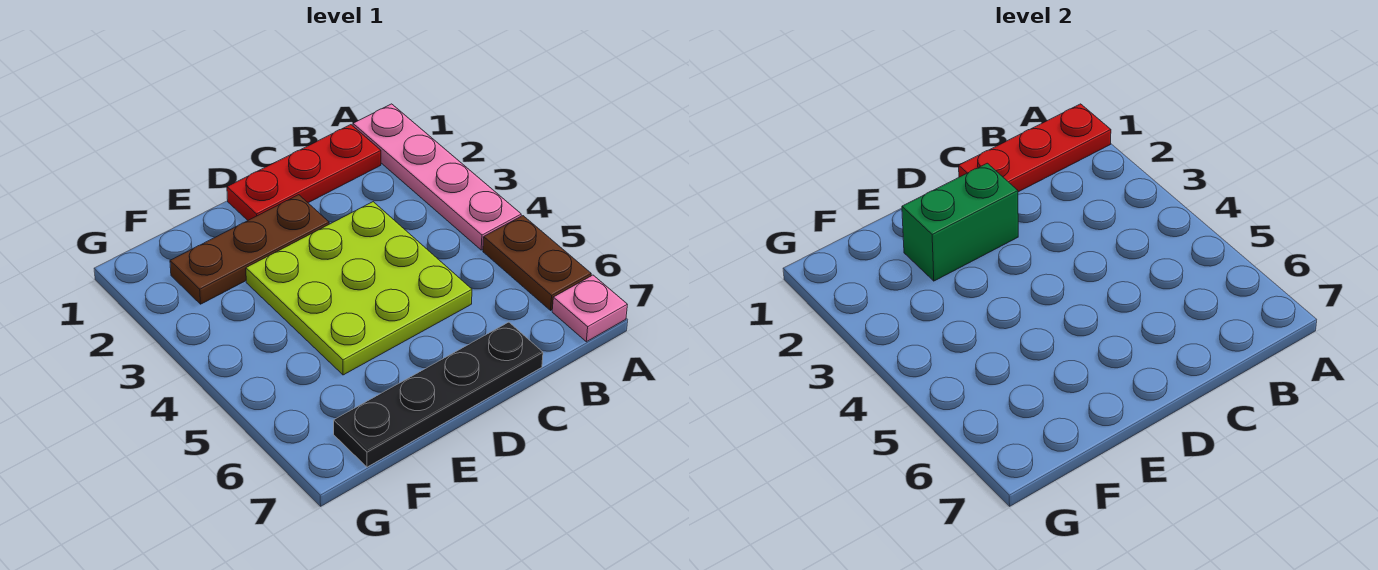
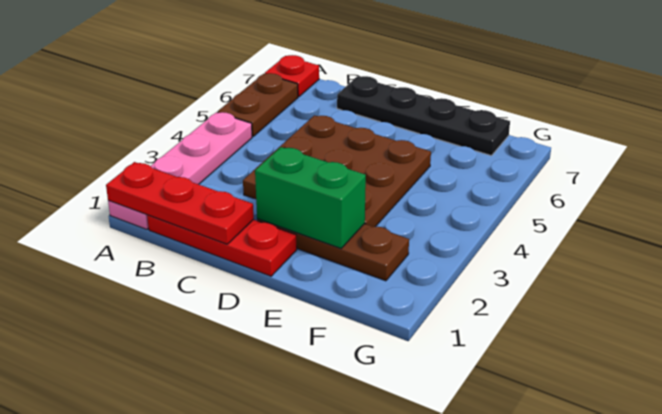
pink 1x1 plate [552,275,627,342] -> red 1x1 plate [265,55,319,97]
lime 3x3 plate [246,202,472,375] -> brown 3x3 plate [243,115,431,227]

